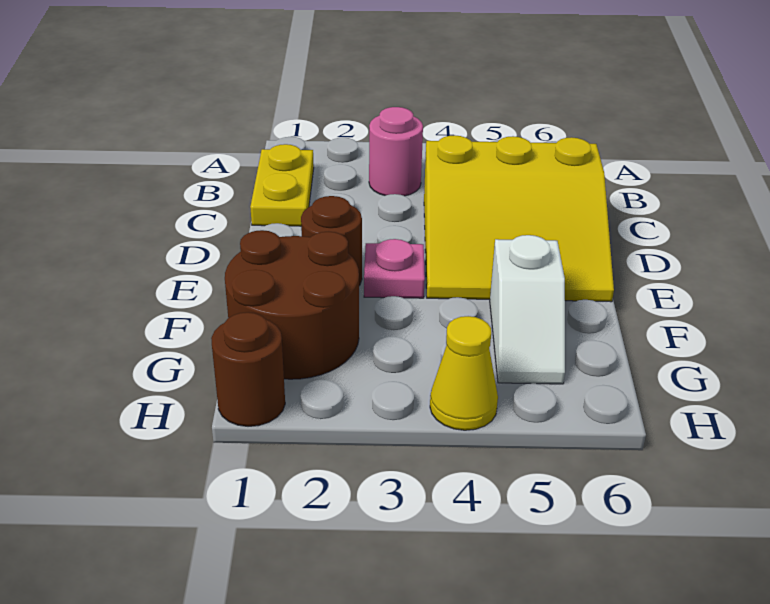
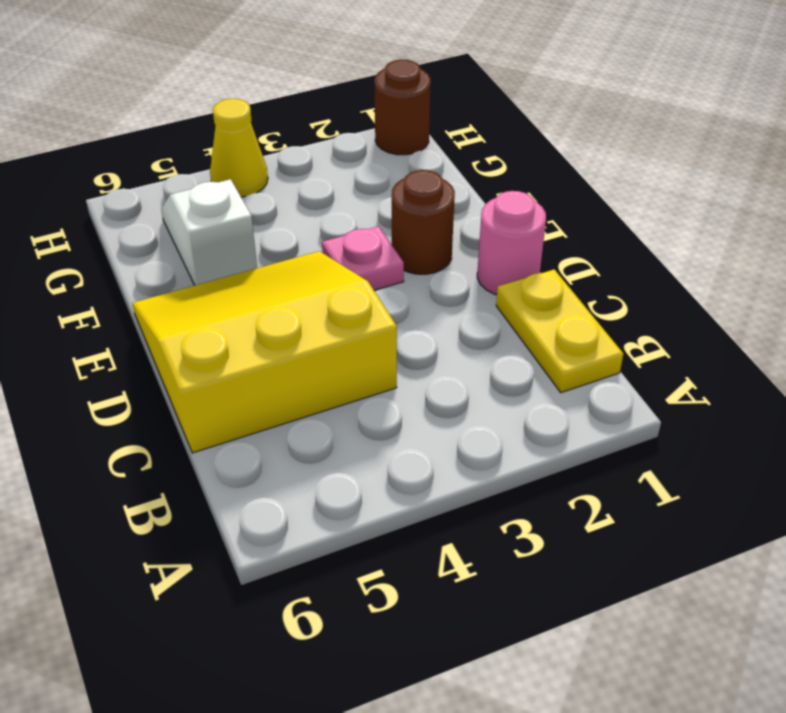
pink 1x1 round brick [369,107,423,196] -> pink 1x1 round brick moved to [477,191,546,295]
brown 2x2 round brick [225,230,359,379] -> none

